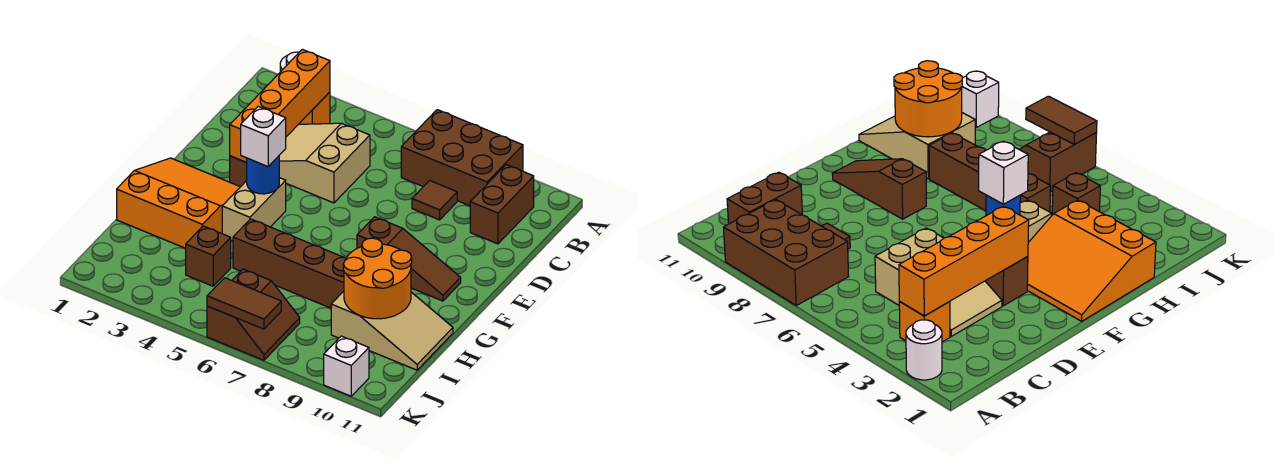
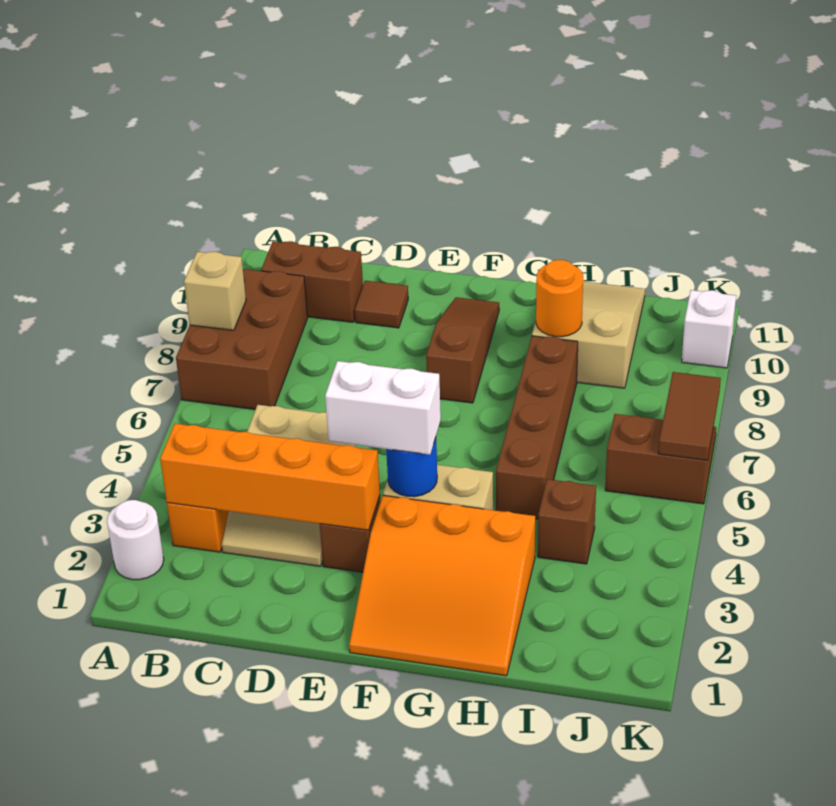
none -> tan 1x1 brick [184,252,246,330]
brown 1x1 tile [412,181,457,220] -> brown 1x1 tile moved to [355,281,408,328]
orange 3x3 slope [117,158,240,248] -> orange 3x3 slope turned to [349,495,535,676]
white 1x1 brick [241,107,286,166] -> white 1x2 brick [325,361,441,455]
orange 2x2 round brick [343,238,412,319] -> orange 1x1 round brick [536,260,583,337]

